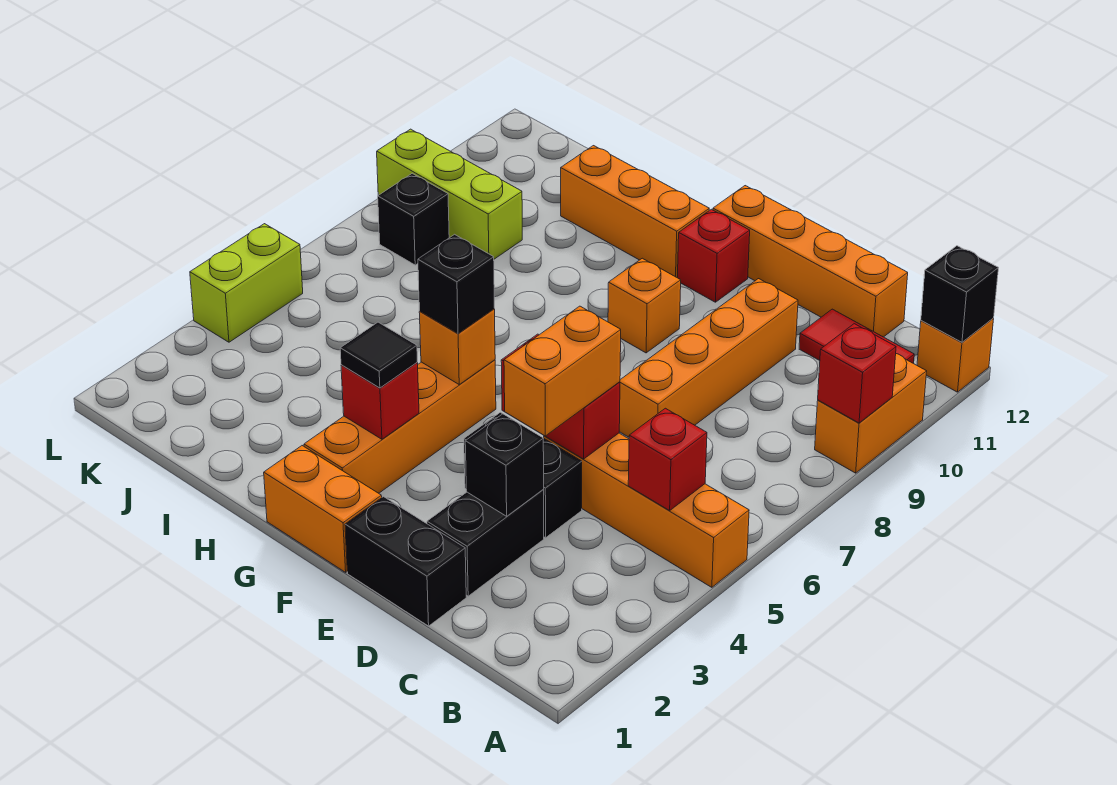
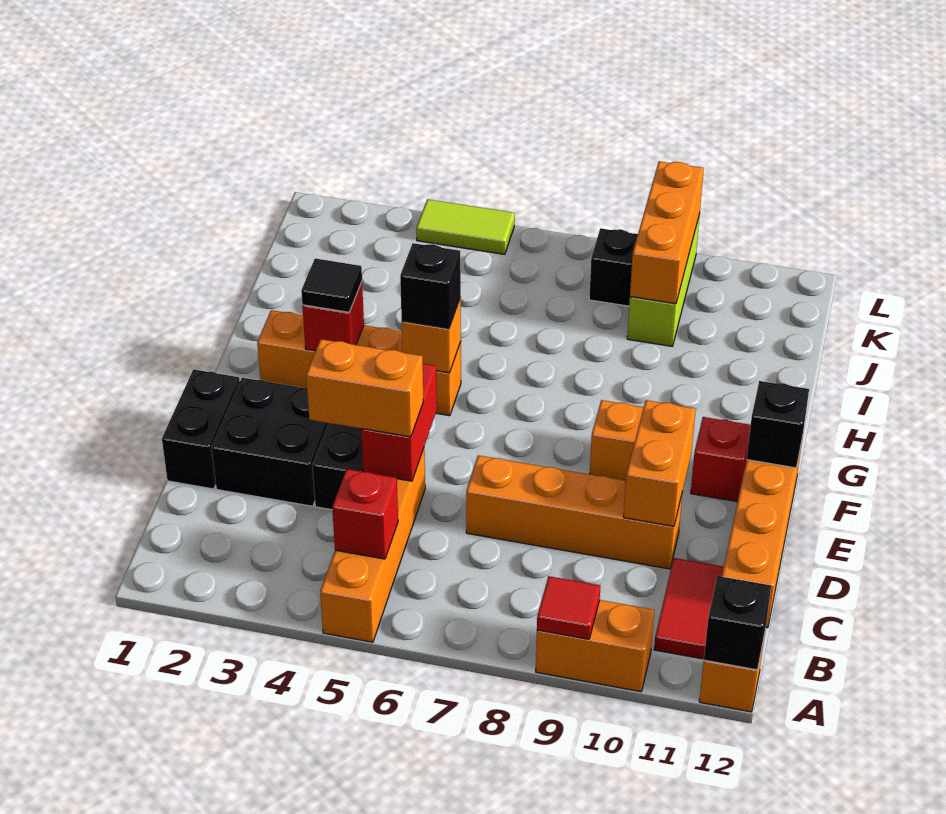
red 1x1 brick [818,324,896,423] -> red 1x1 tile [537,576,600,639]
black 1x2 brick [427,490,544,596] -> black 2x2 brick [212,378,328,506]
black 1x1 brick [465,414,544,516] -> black 1x1 brick moved to [747,381,809,468]
orange 1x2 brick [264,446,382,572] -> orange 1x2 brick moved to [624,400,696,526]
orange 1x3 brick [561,146,709,277] -> orange 1x3 brick moved to [630,161,704,304]
lime 1x2 brick [190,224,303,342] -> lime 1x2 tile [416,199,515,254]

